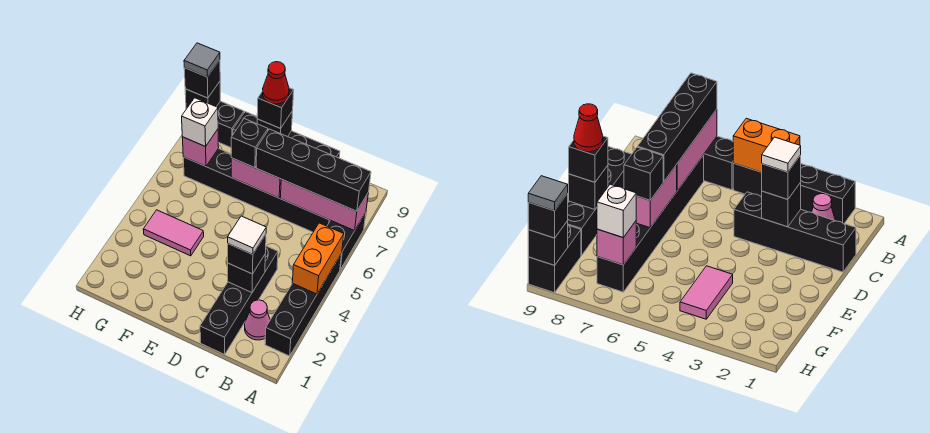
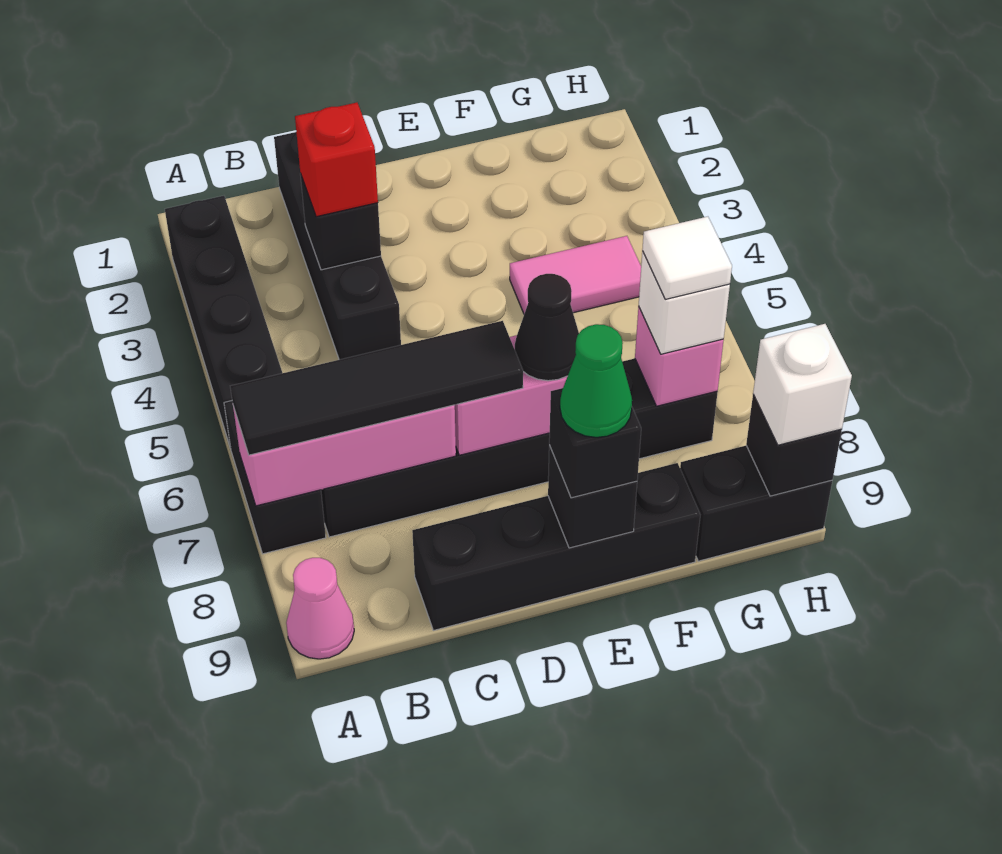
orange 1x2 brick [292,223,344,294] -> none
black 1x4 brick [256,129,371,211] -> black 1x4 tile [230,321,523,455]
pink 1x1 cone [245,300,270,340] -> pink 1x1 cone moved to [286,558,354,659]
black 1x1 brick [228,235,266,274] -> red 1x1 brick [295,103,378,217]
white 1x1 tile [228,216,266,255] -> white 1x1 tile moved to [642,217,732,299]
black 1x1 brick [231,119,268,168] -> black 1x1 cone [515,274,579,381]
red 1x1 cone [263,62,289,104] -> green 1x1 cone [560,324,632,437]
black 1x1 brick [184,60,220,98] -> white 1x1 brick [753,324,852,445]
grey 1x1 tile [184,43,220,77] -> none

